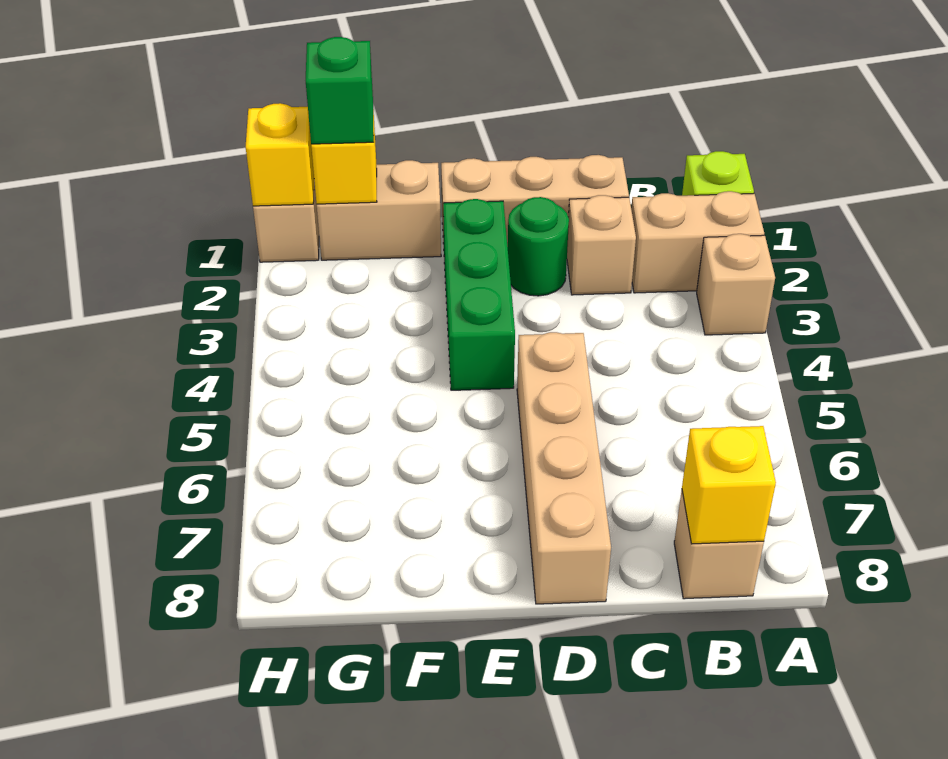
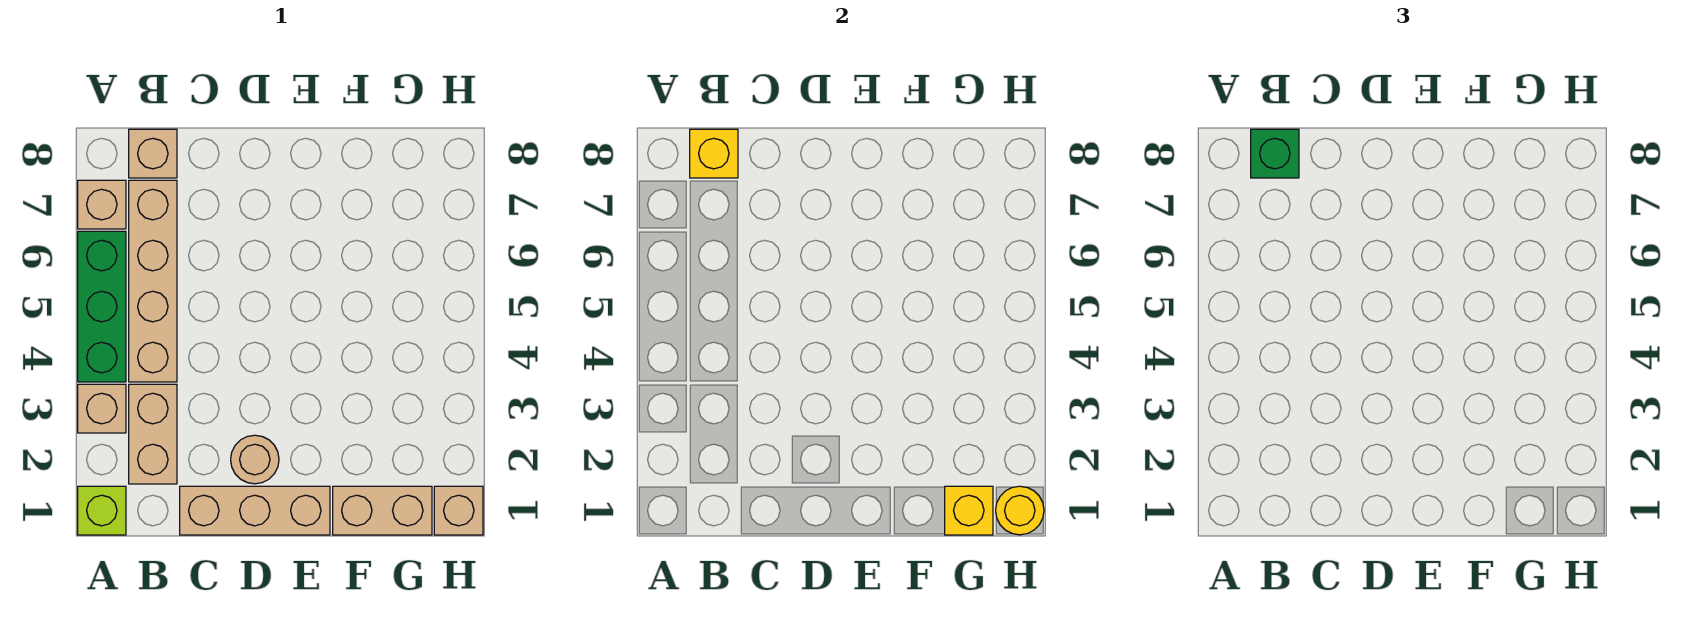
tan 1x2 brick [631,191,764,293] -> tan 1x2 brick turned to [129,384,177,484]
tan 1x1 brick [567,195,636,295] -> tan 1x1 brick moved to [78,180,126,229]
green 1x1 round brick [508,197,569,296] -> tan 1x1 round brick [231,435,279,484]
tan 1x4 brick [517,332,611,604] -> tan 1x4 brick moved to [129,180,177,382]
green 1x3 brick [443,199,515,390] -> green 1x3 brick moved to [78,231,126,382]
green 1x1 brick [306,37,374,144] -> green 1x1 brick moved to [1251,129,1299,178]
yellow 1x1 brick [246,103,314,206] -> yellow 1x1 round brick [996,486,1044,535]

